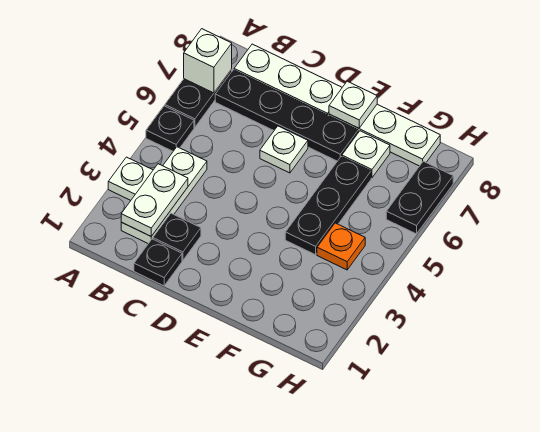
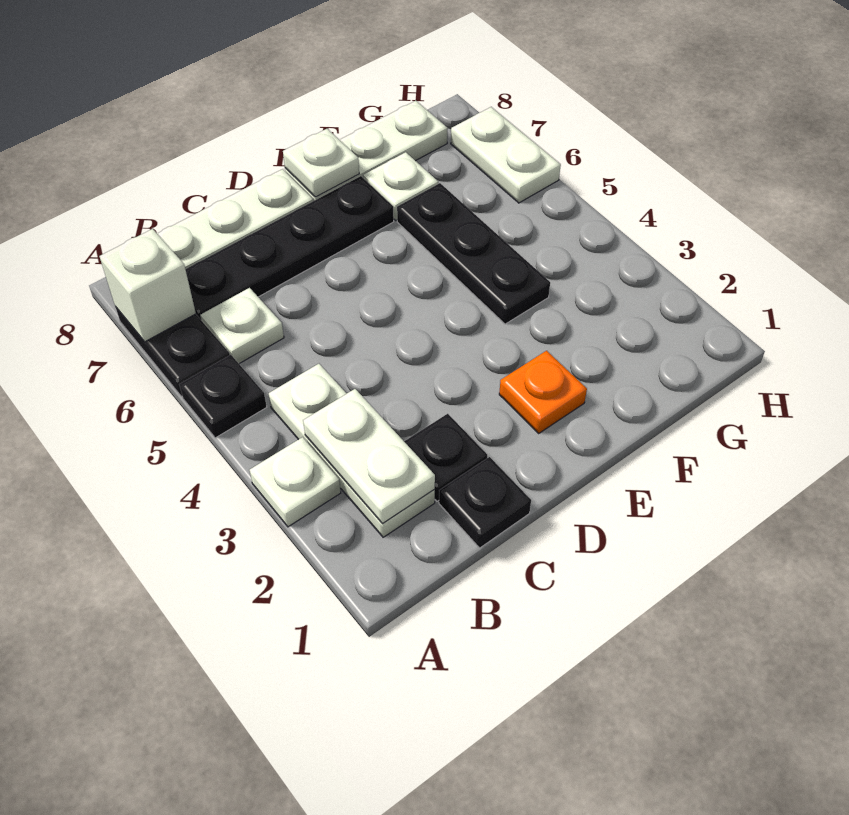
white 1x1 plate [260,126,308,173] -> white 1x1 plate moved to [200,288,284,364]
orange 1x1 plate [317,223,365,270] -> orange 1x1 plate moved to [499,351,587,433]
black 1x2 plate [386,161,453,234] -> white 1x2 plate [451,107,561,203]

